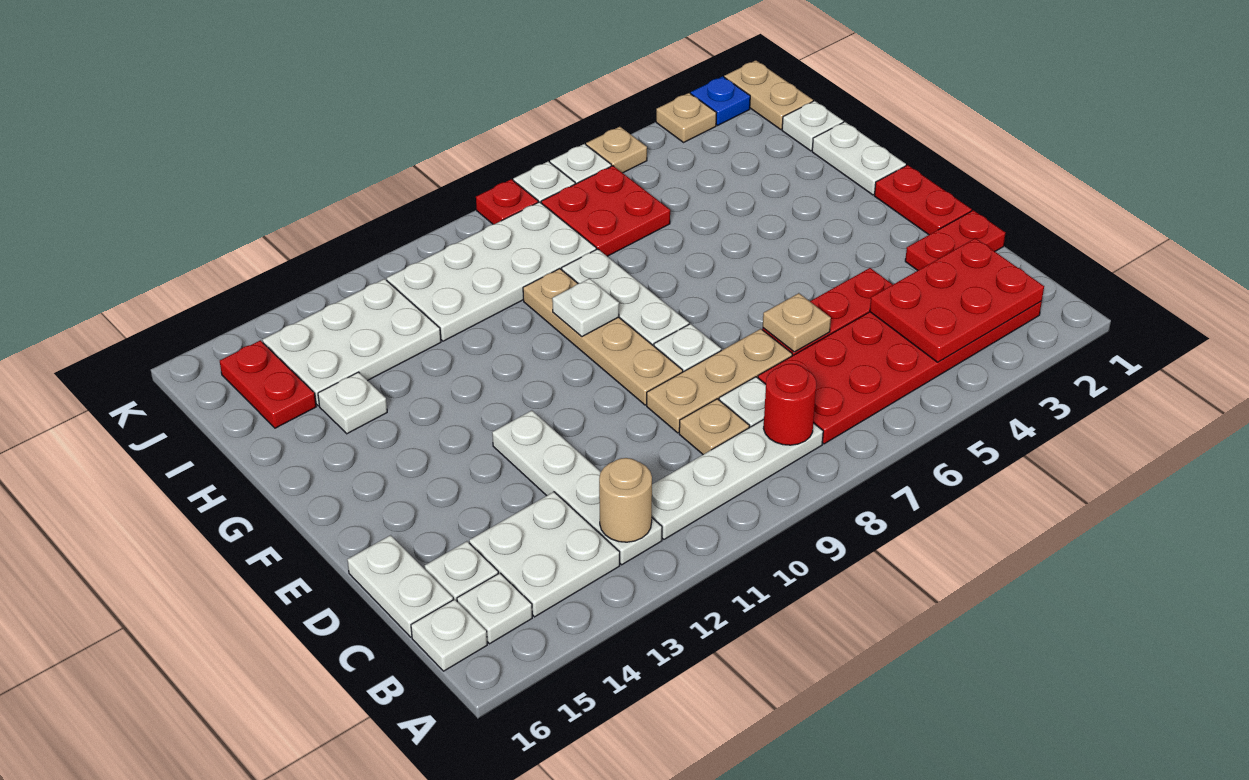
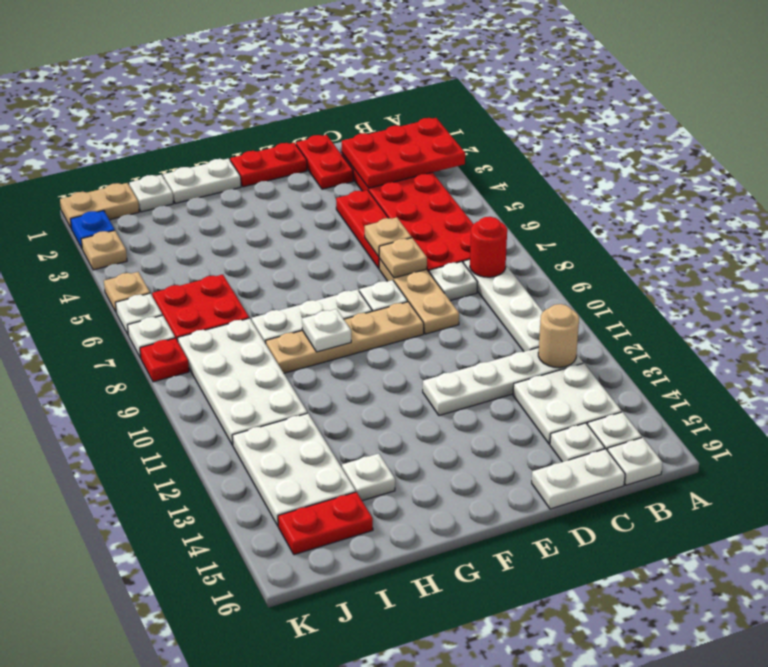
red 2x3 plate [870,238,1044,362] -> red 2x3 plate turned to [342,118,465,188]
tan 1x1 plate [679,399,750,454] -> tan 1x1 plate moved to [379,238,427,278]

